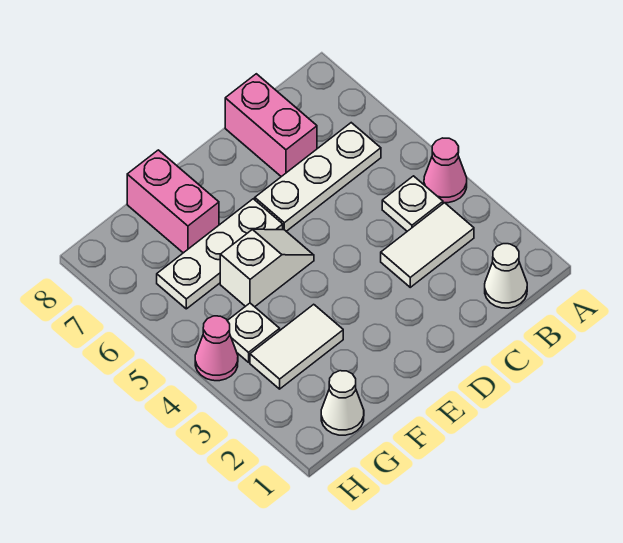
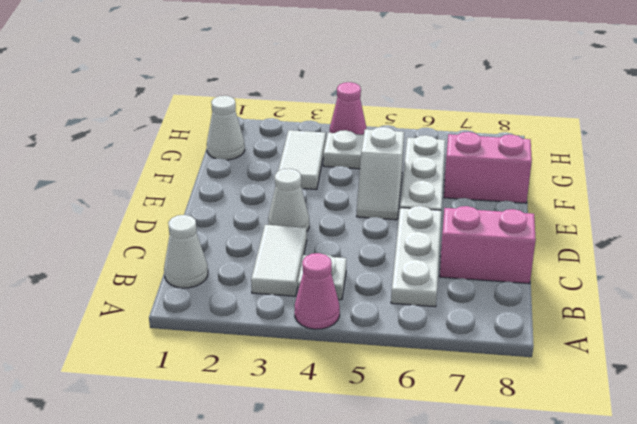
none -> white 1x1 cone [268,169,309,231]

